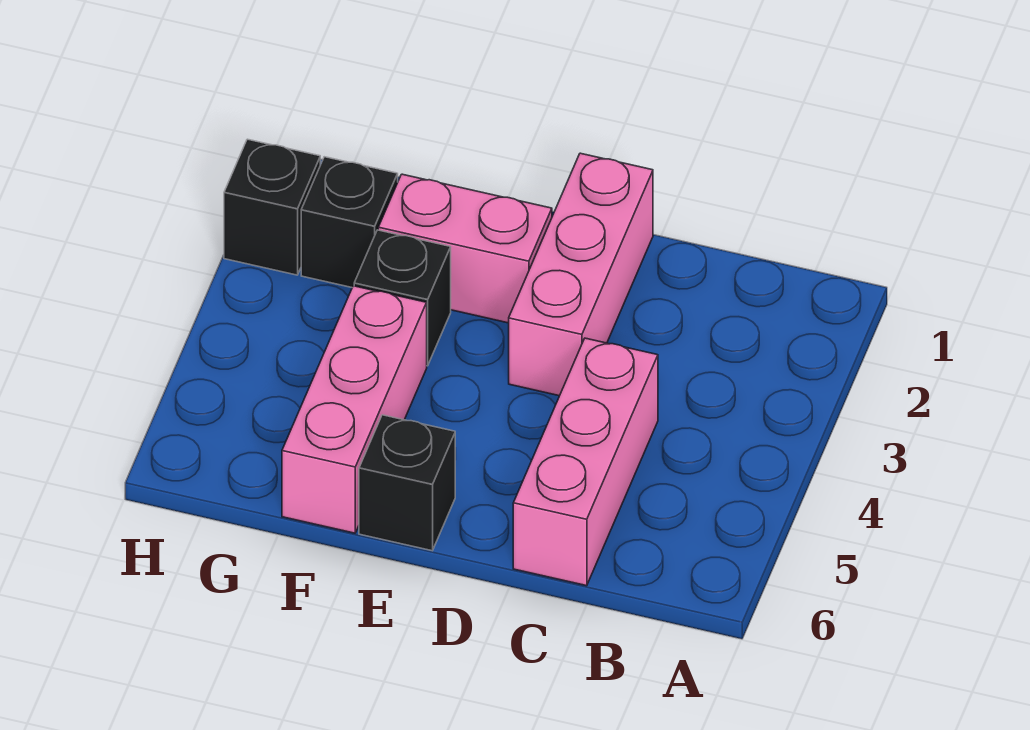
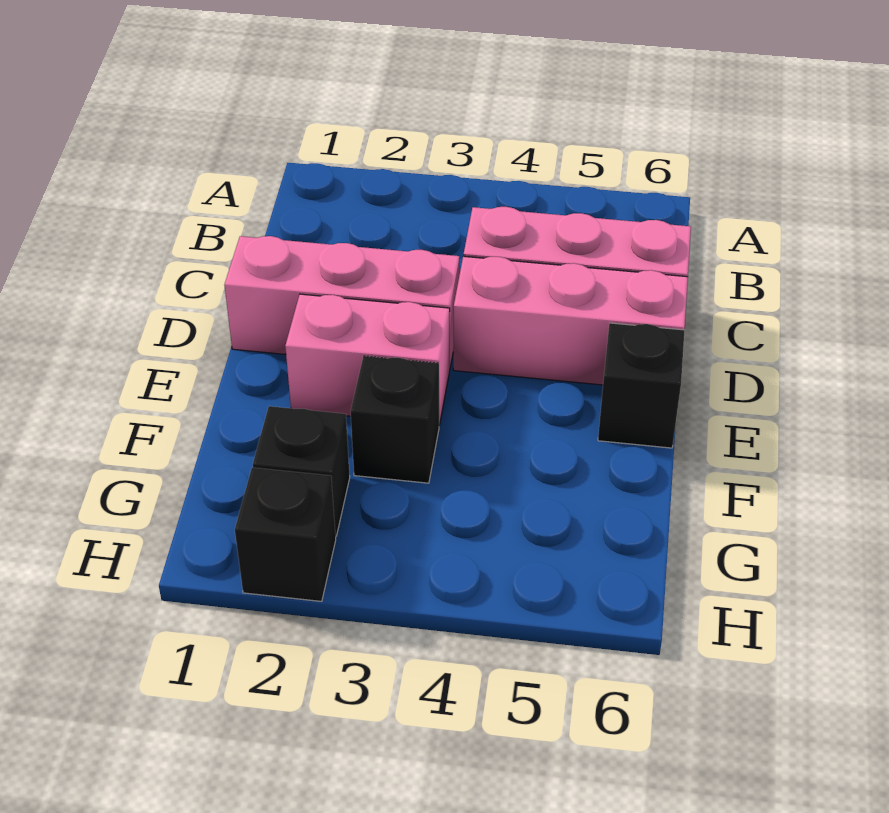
pink 1x2 brick [378,174,552,323] -> pink 1x2 brick turned to [285,294,450,425]
pink 1x3 brick [282,286,427,533] -> pink 1x3 brick moved to [453,256,688,385]

